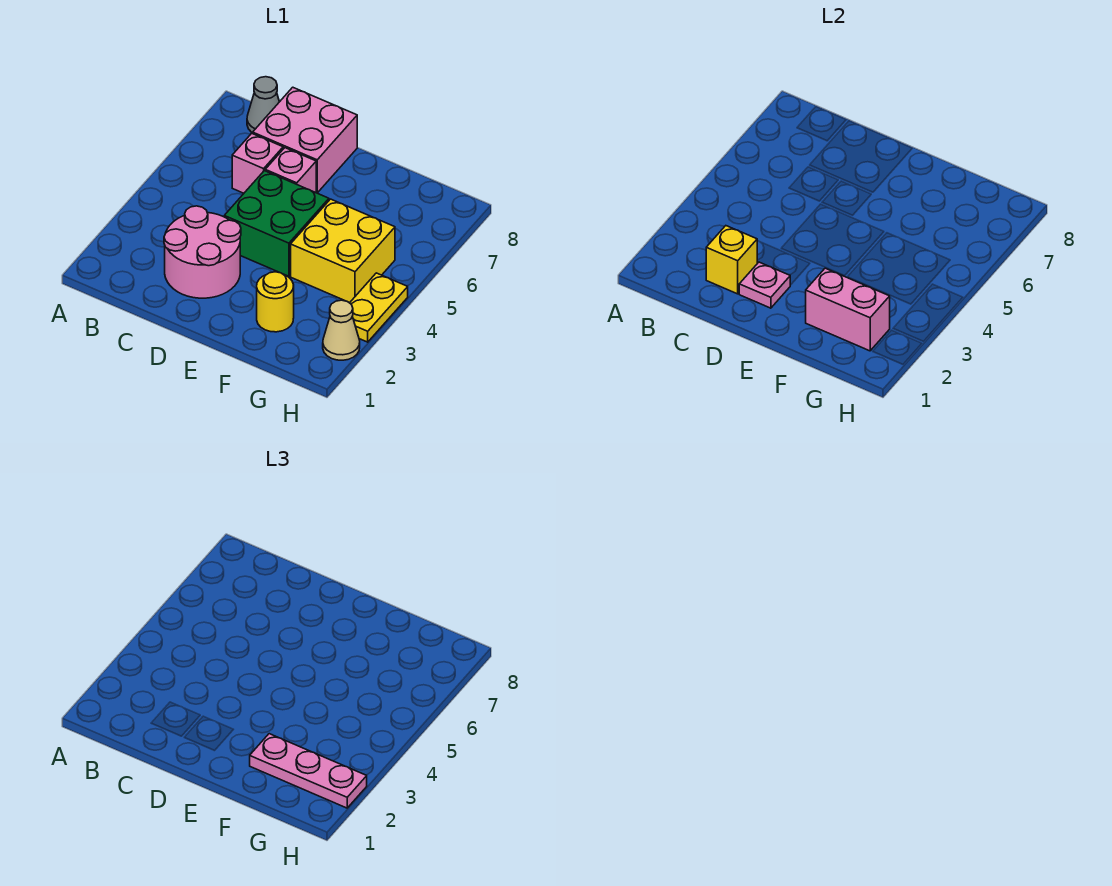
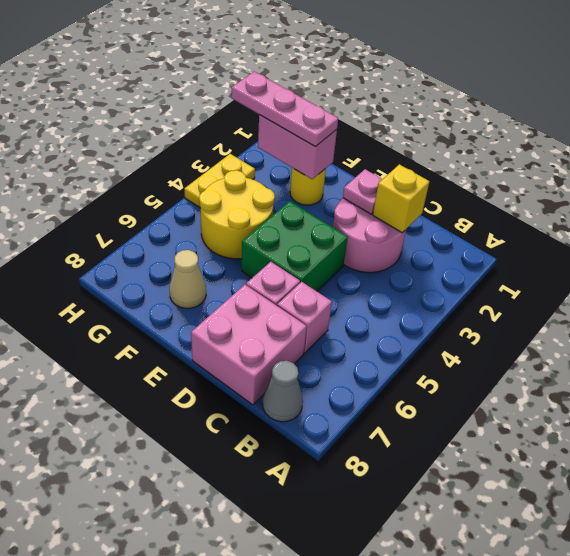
yellow 2x2 brick [291,199,395,303] -> yellow 2x2 round brick [199,170,275,259]
tan 1x1 cone [323,300,360,360] -> tan 1x1 cone moved to [170,250,206,308]

